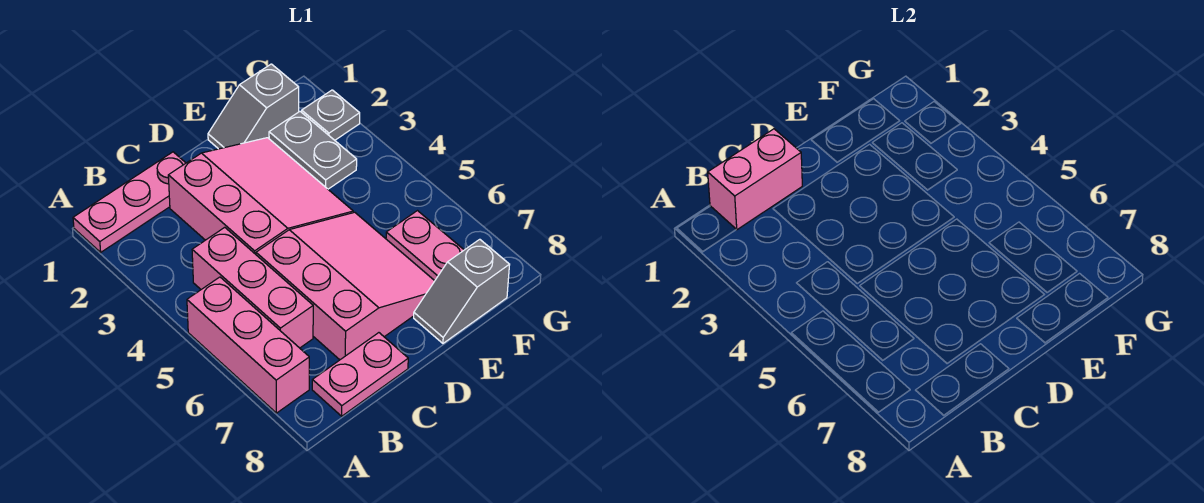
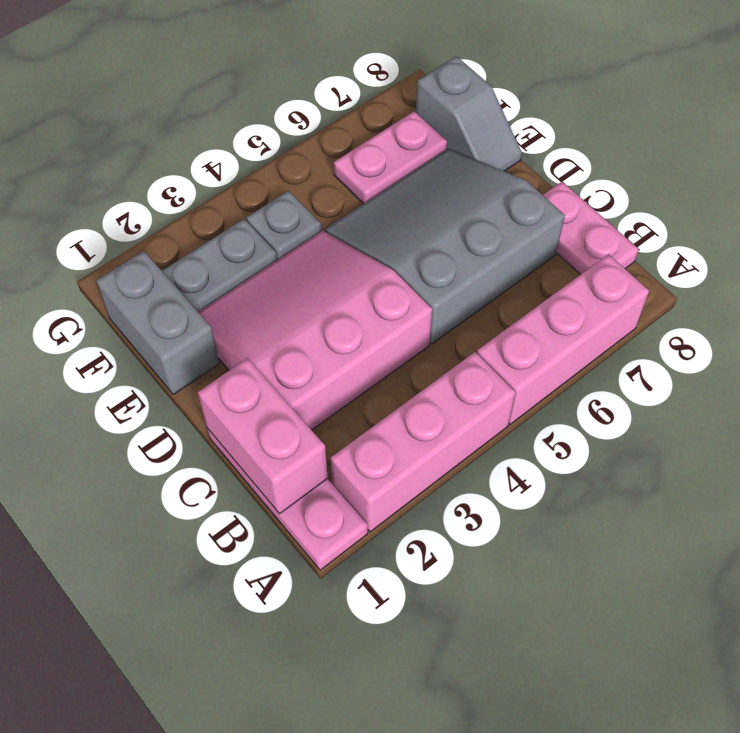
pink 1x3 brick [192,227,313,348] -> pink 1x3 brick moved to [331,352,515,532]
pink 3x3 slope [256,212,434,360] -> grey 3x3 slope [325,149,565,344]
grey 1x2 slope [208,64,299,149] -> grey 1x2 brick [96,251,219,394]
grey 1x1 plate [302,90,360,140] -> grey 1x1 plate moved to [247,191,321,260]

